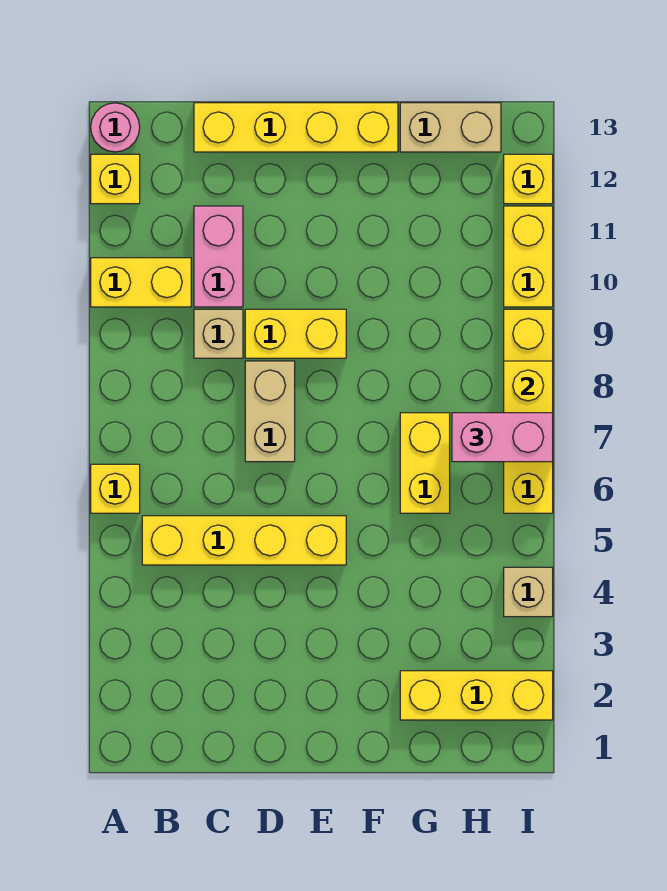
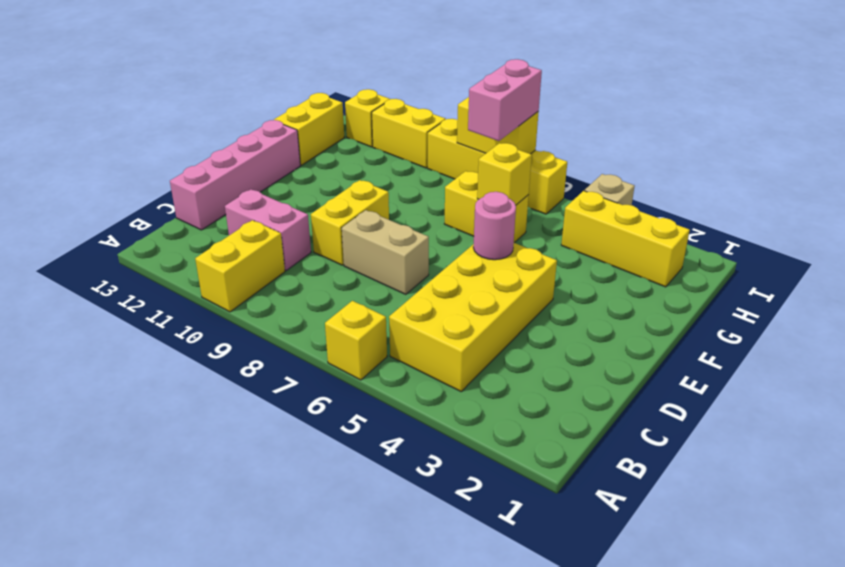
yellow 1x1 brick [91,154,140,204] -> yellow 1x1 brick moved to [477,143,532,205]
pink 1x1 round brick [91,103,140,152] -> pink 1x1 round brick moved to [473,192,516,260]
yellow 1x4 brick [142,516,346,565] -> yellow 2x4 brick [389,243,557,391]
tan 1x1 brick [194,309,243,358] -> none
yellow 1x4 brick [194,103,398,152] -> pink 1x4 brick [170,120,300,230]
yellow 1x3 brick [400,671,553,720] -> yellow 1x3 brick turned to [561,191,690,287]
tan 1x2 brick [400,103,501,152] -> yellow 1x2 brick [274,93,344,165]

